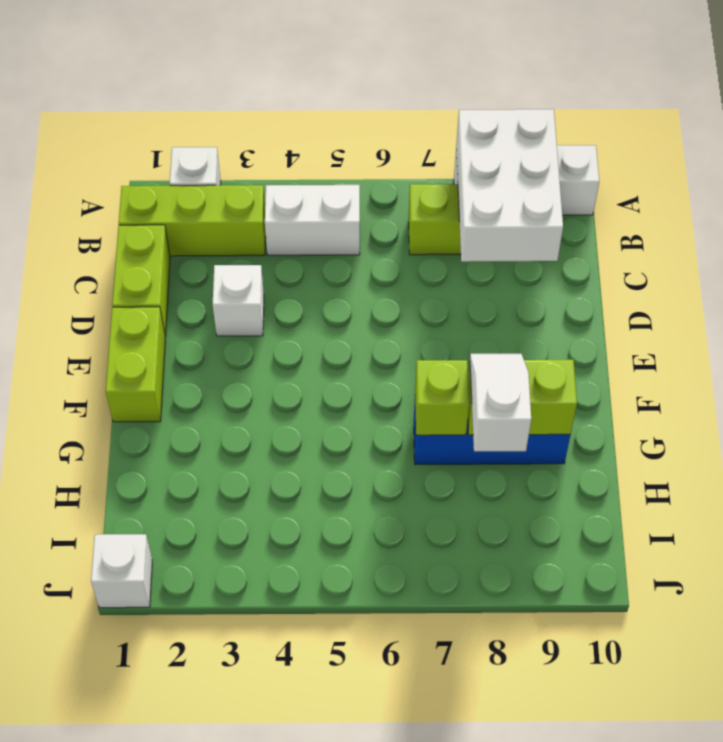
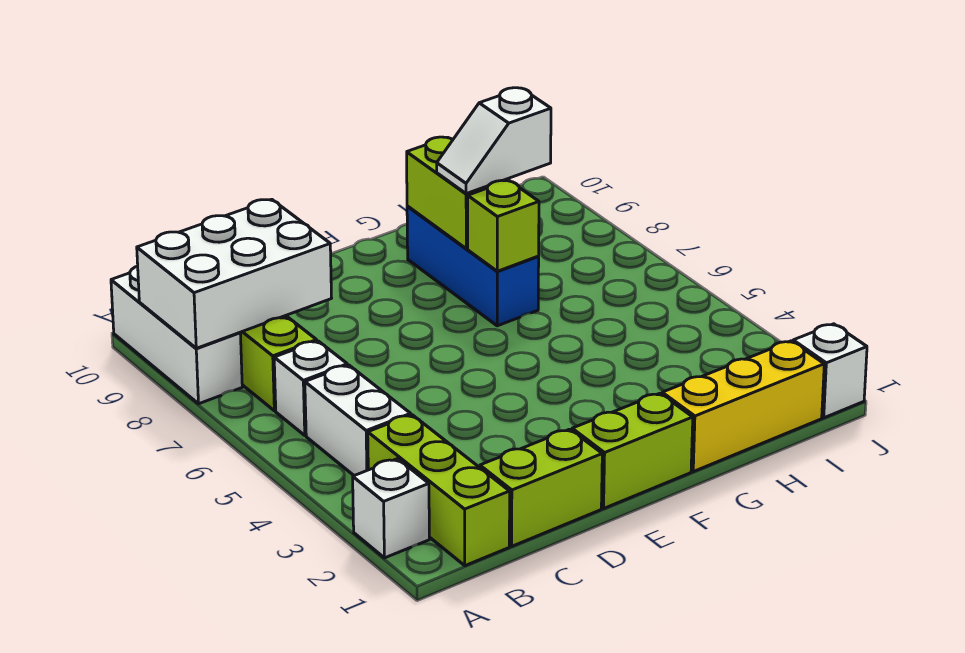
white 1x1 brick [213,265,264,336] -> white 1x1 brick moved to [274,341,347,435]
none -> yellow 1x3 brick [662,341,824,472]

